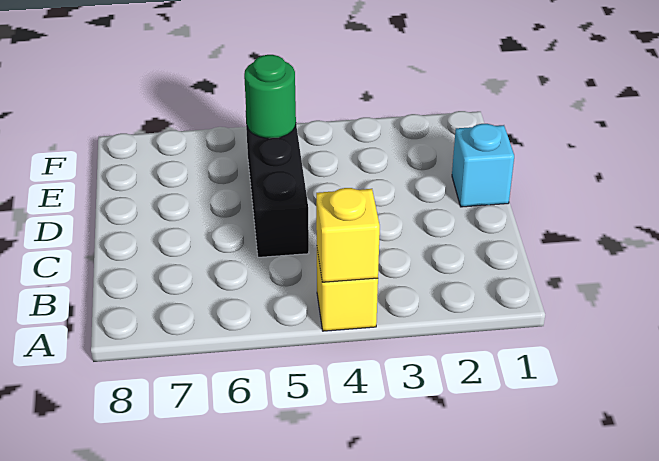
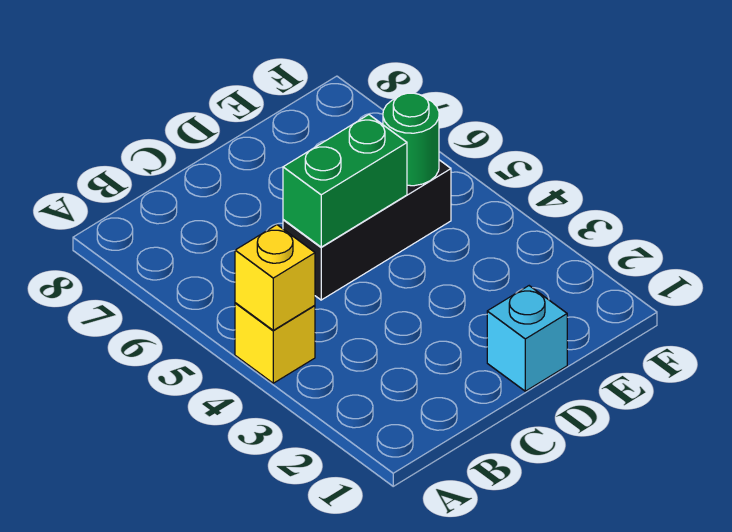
none -> green 1x2 brick [283,115,407,247]

